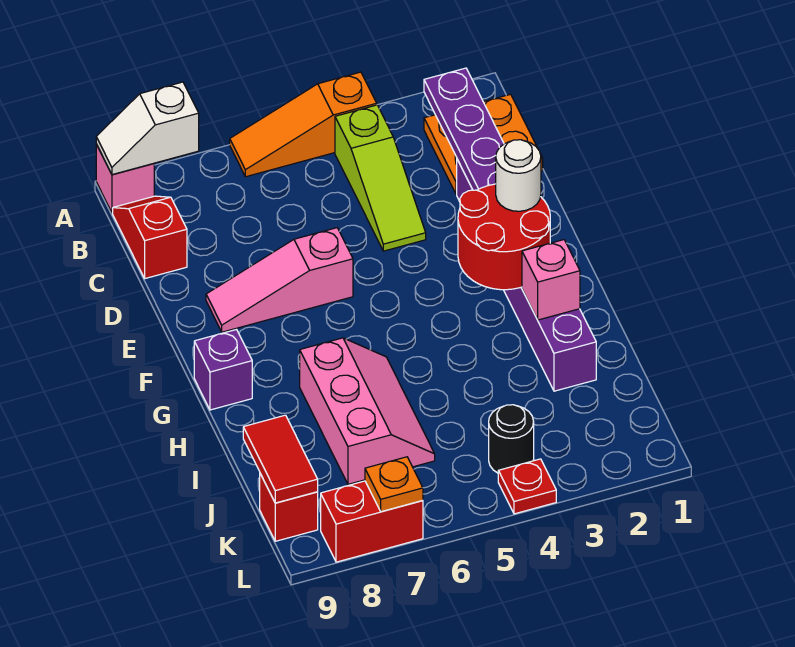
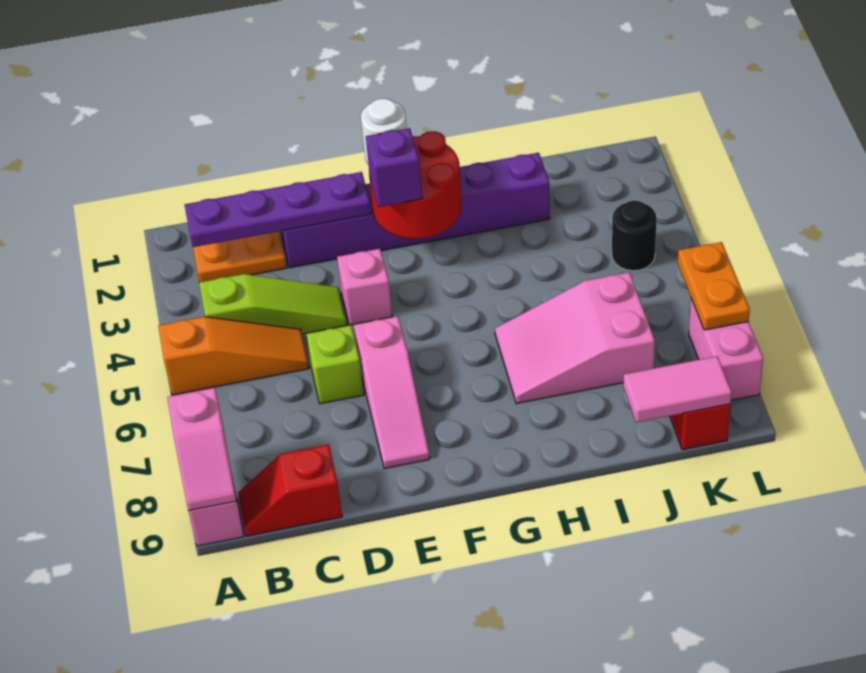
orange 1x3 slope [230,72,377,177] -> orange 1x3 slope turned to [158,317,309,395]
white 1x2 slope [96,82,199,175] -> pink 1x2 slope [167,388,236,511]
none -> lime 1x1 brick [307,325,364,404]
purple 1x1 brick [194,330,252,410] -> purple 1x1 brick moved to [366,128,422,207]
pink 1x1 brick [522,240,580,320] -> pink 1x1 brick moved to [337,249,392,325]
pink 2x3 slope [300,338,435,484] -> pink 2x3 slope turned to [495,272,655,404]
red 1x2 tile [243,415,318,503] -> pink 1x2 tile [623,356,732,422]
red 1x1 plate [498,459,556,514] -> none
red 1x2 brick [321,481,423,562] -> pink 1x2 brick [689,298,763,400]
orange 1x1 plate [365,457,423,512] -> orange 1x2 plate [678,242,750,330]

